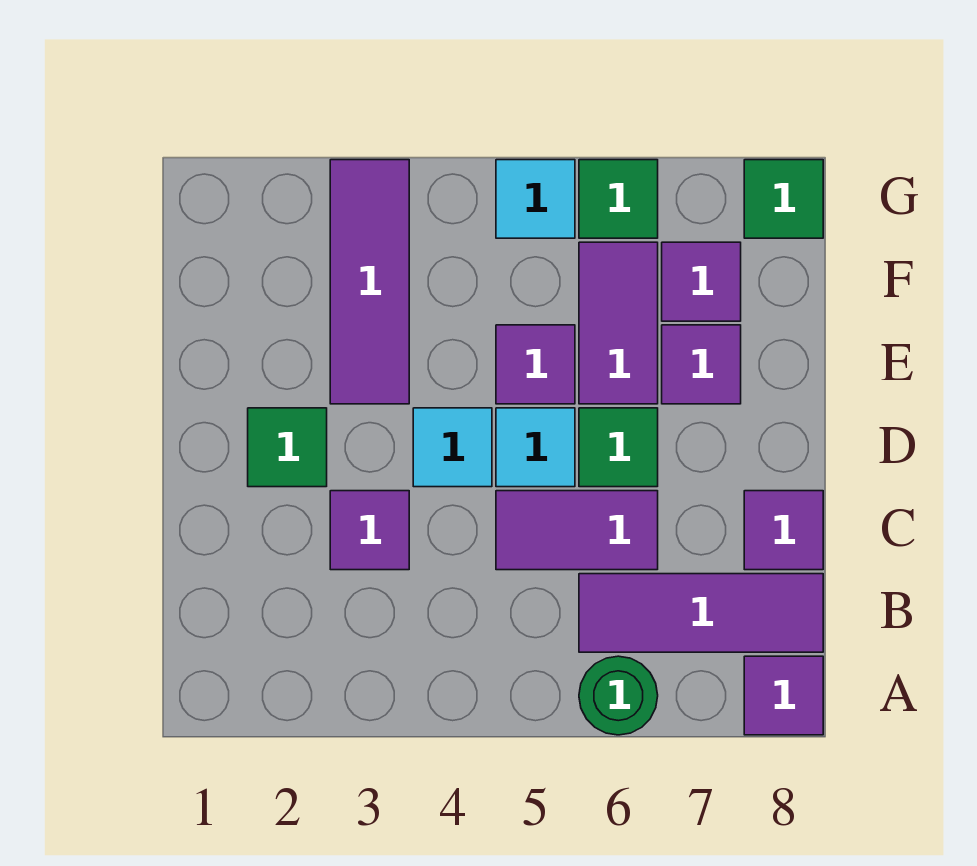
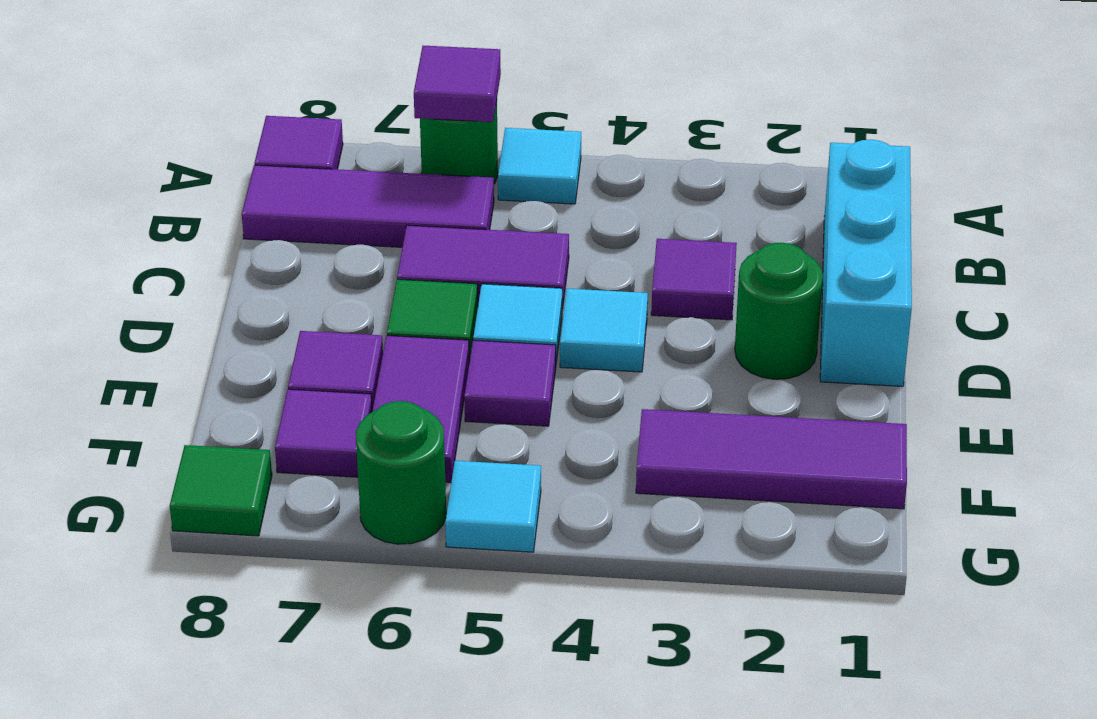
none -> cyan 1x1 tile [498,128,581,204]
none -> cyan 1x3 brick [820,140,912,386]
purple 1x1 tile [744,491,823,570] -> purple 1x1 tile moved to [414,46,501,122]
green 1x1 tile [248,408,327,487] -> green 1x1 round brick [735,243,823,379]
purple 1x3 tile [330,160,409,404] -> purple 1x3 tile turned to [636,409,907,509]
green 1x1 tile [579,160,658,238] -> green 1x1 round brick [356,401,446,544]

